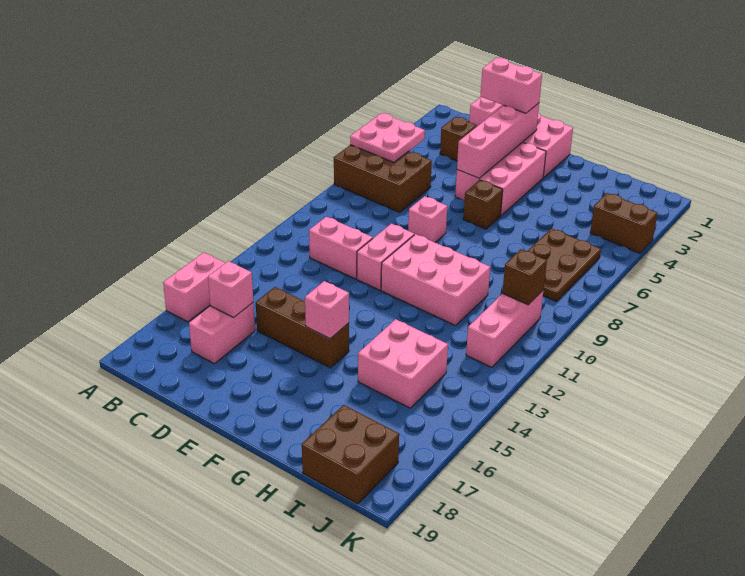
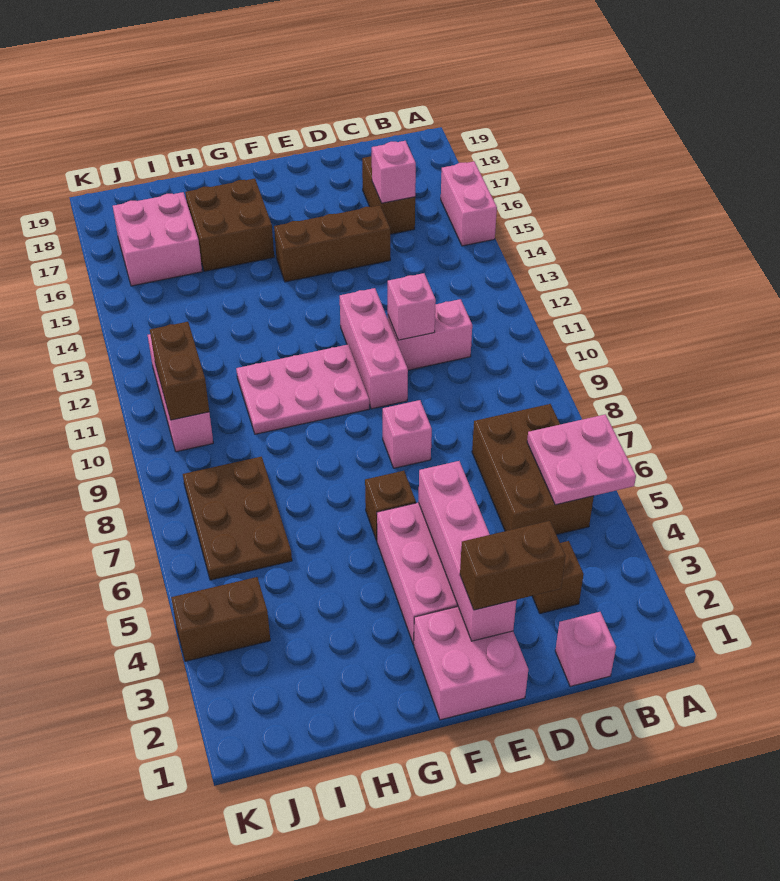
brown 2x3 brick [334,145,432,212] -> brown 2x3 brick turned to [472,404,594,535]
pink 1x2 brick [189,303,255,364] -> brown 1x2 brick [362,156,415,234]
pink 1x2 brick [480,58,542,113] -> brown 1x2 brick [460,521,566,610]
pink 1x2 brick [357,224,414,290] -> pink 1x3 brick [340,288,408,409]
pink 2x3 brick [381,234,490,326] -> pink 2x3 plate [236,345,369,434]
pink 1x1 brick [305,281,349,339] -> pink 1x1 brick moved to [388,273,436,340]
pink 2x2 brick [358,319,448,408] -> pink 2x2 brick moved to [113,192,202,286]
brown 2x2 brick [302,405,399,504] -> brown 2x2 brick moved to [185,179,274,271]
brown 1x1 brick [502,249,547,305] -> brown 1x2 brick [150,322,209,420]

